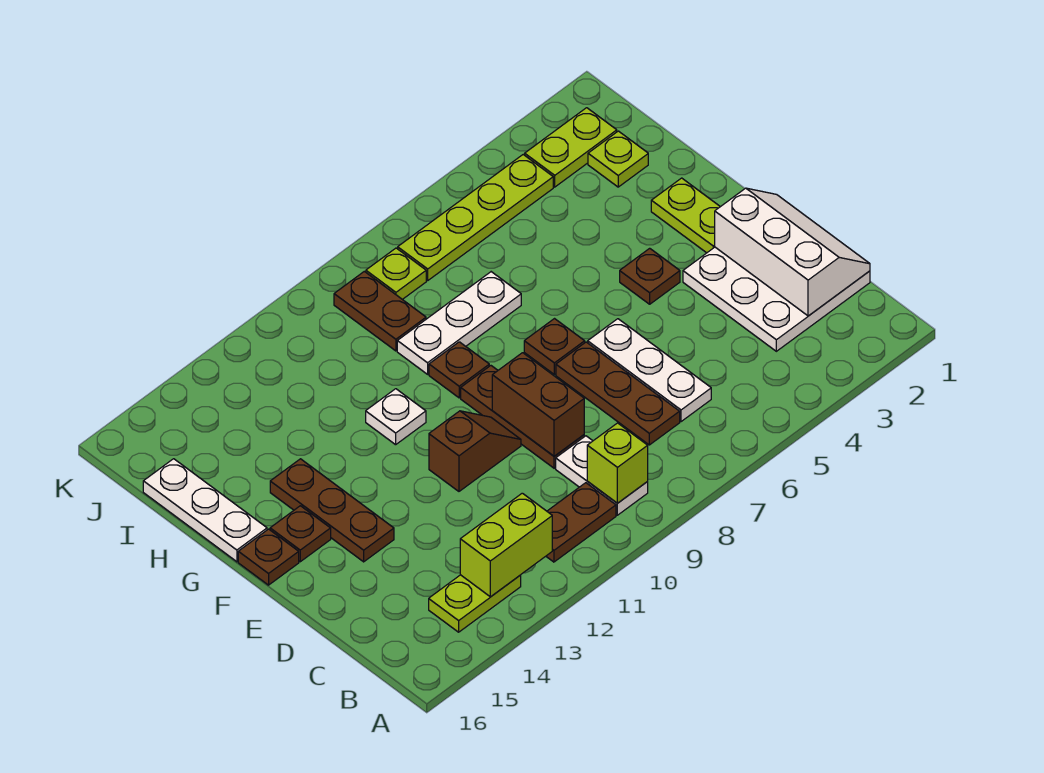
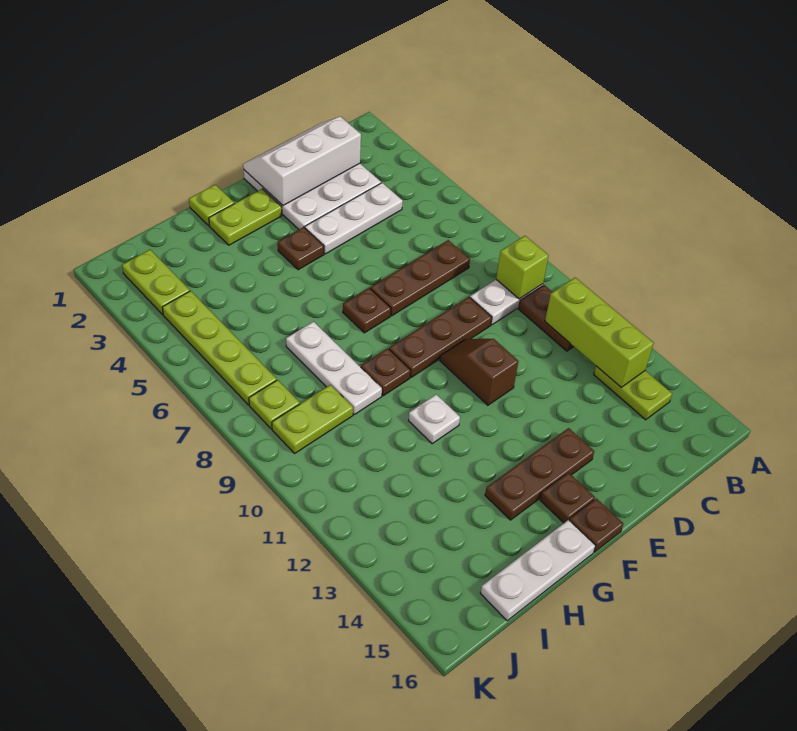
lime 1x2 brick [460,493,552,597] -> lime 1x3 brick [545,278,654,387]
white 1x3 plate [588,319,711,422] -> white 1x3 plate moved to [305,183,403,254]
brown 1x2 brick [492,353,584,456] -> none
lime 1x1 plate [588,131,648,187] -> lime 1x1 plate moved to [189,185,234,226]
brown 1x2 plate [334,271,426,351] -> lime 1x2 plate [272,385,353,453]

